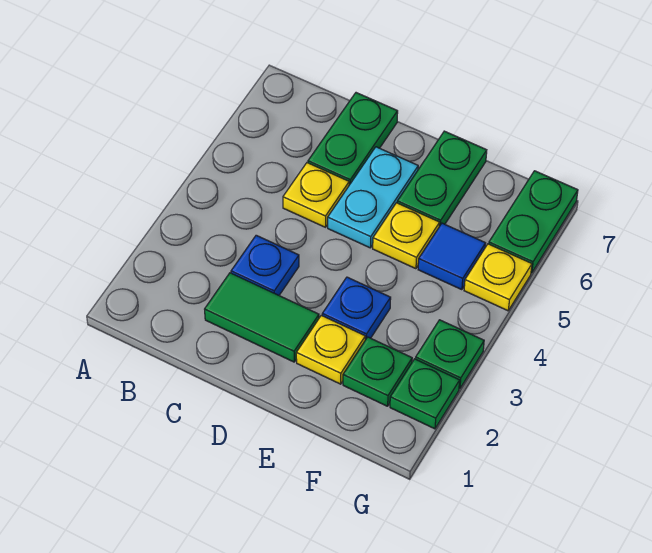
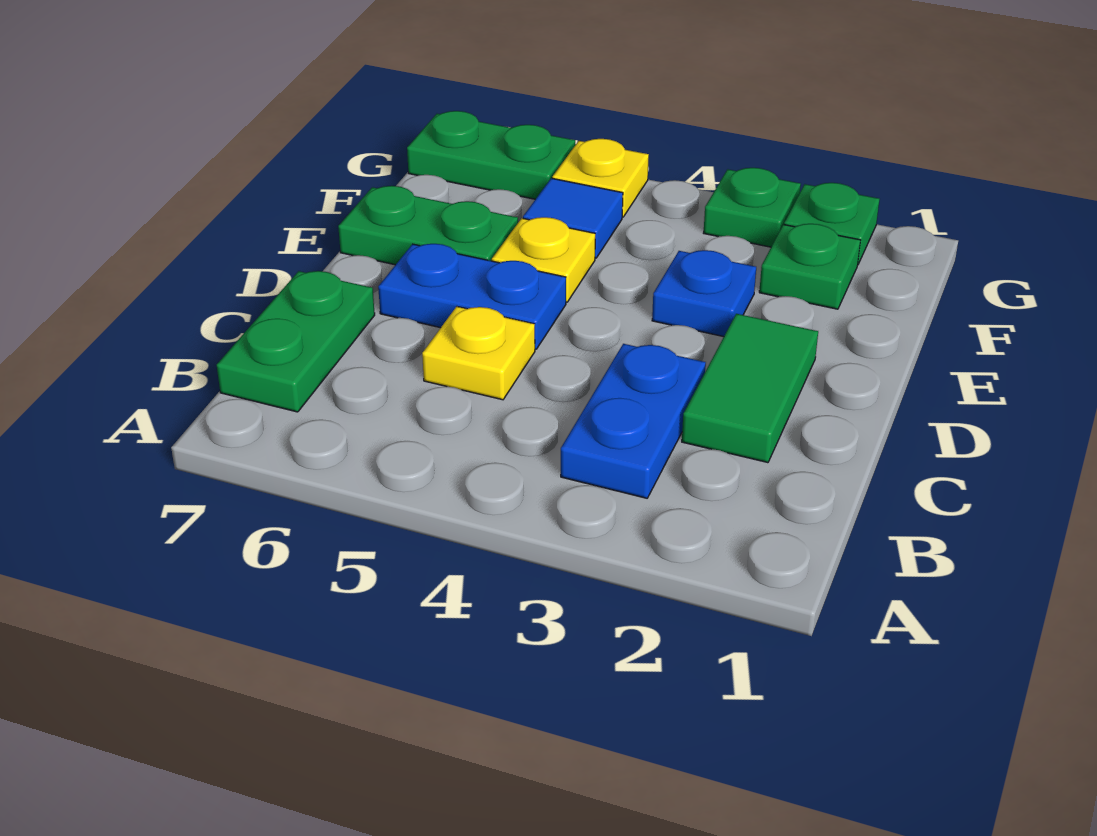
blue 1x1 plate [231,235,299,295] -> blue 1x2 plate [561,344,706,498]
green 1x2 plate [308,93,398,185] -> green 1x2 plate turned to [217,271,375,412]
cyan 1x2 plate [328,147,418,248] -> blue 1x2 plate [378,244,566,349]
yellow 1x1 plate [296,315,365,384] -> none

